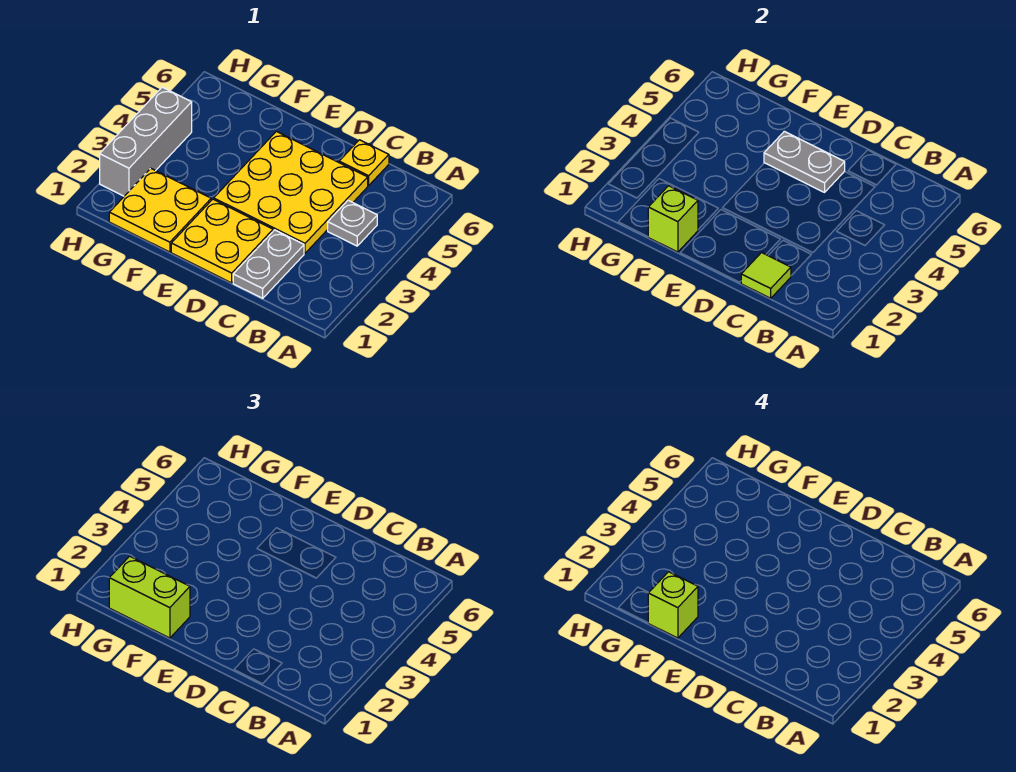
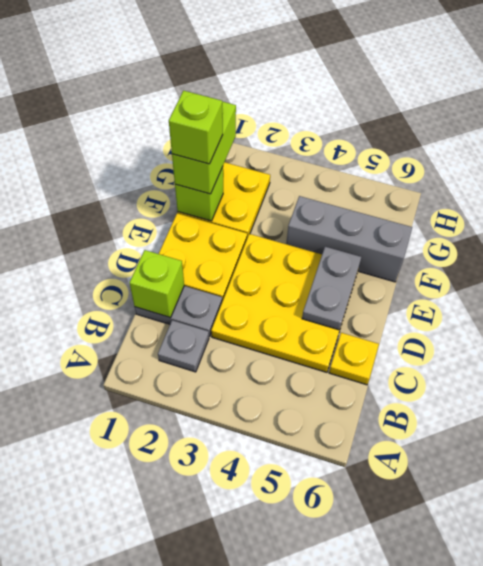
grey 1x1 plate [328,200,377,246] -> grey 1x1 plate moved to [158,320,209,372]
lime 1x1 tile [741,253,791,298] -> lime 1x1 brick [130,250,184,318]
grey 1x3 brick [100,87,192,196] -> grey 1x3 brick moved to [286,196,412,282]

